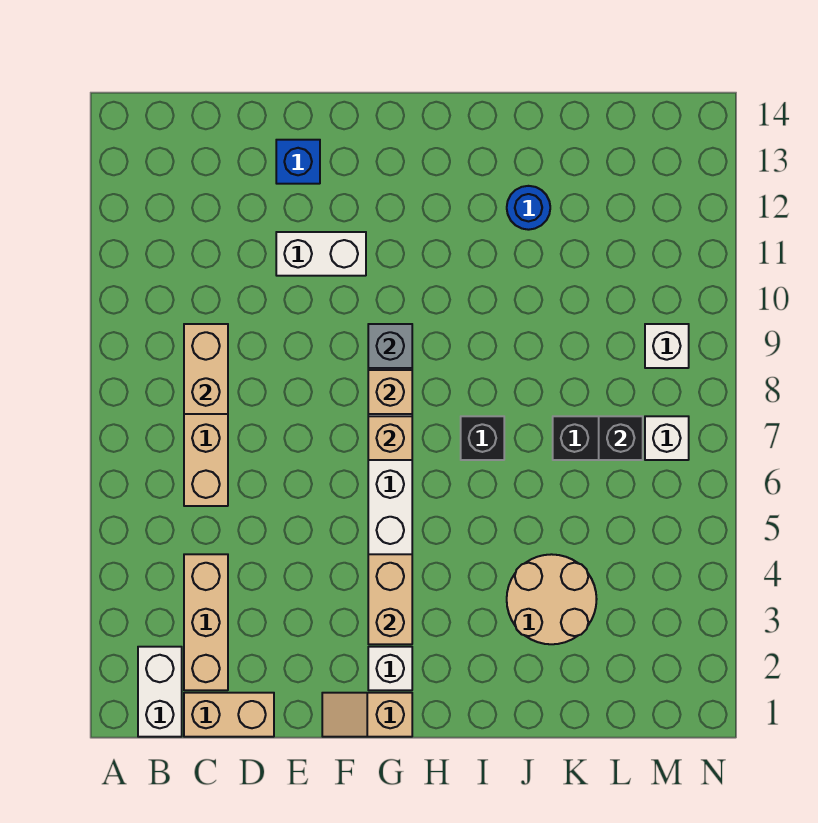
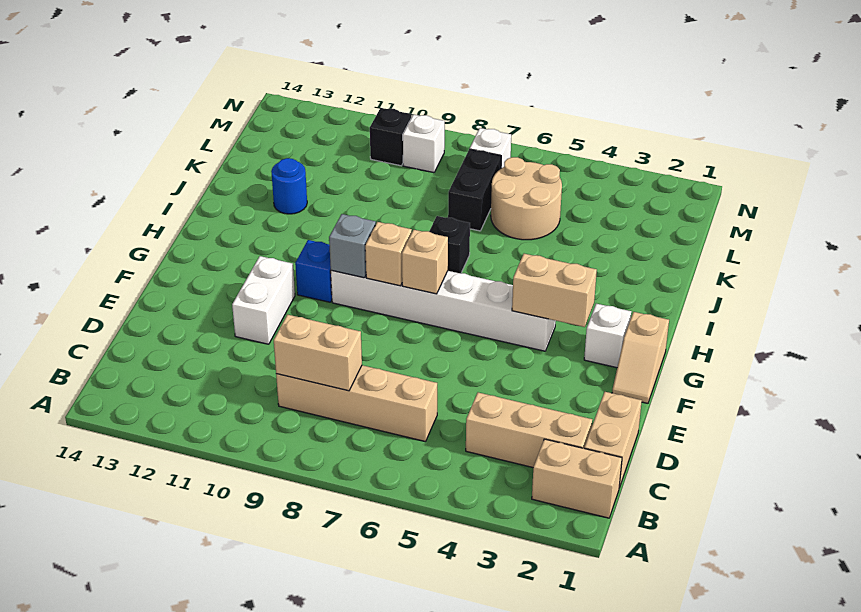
white 1x2 brick [138,647,182,737] -> tan 1x2 brick [532,439,622,518]
blue 1x1 brick [276,140,320,184] -> blue 1x1 brick moved to [295,240,332,302]
tan 2x2 round brick [507,554,597,644] -> tan 2x2 round brick moved to [491,157,562,240]
black 1x1 brick [599,416,643,460] -> black 1x1 brick moved to [370,108,412,166]

